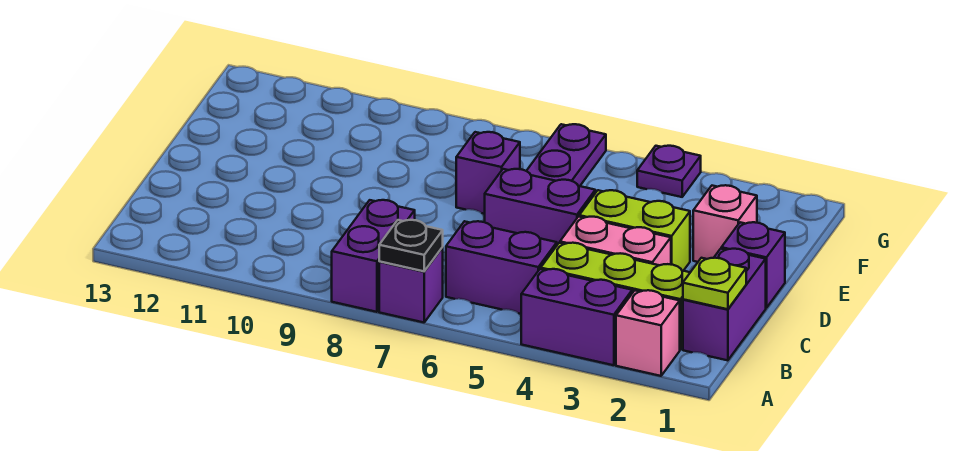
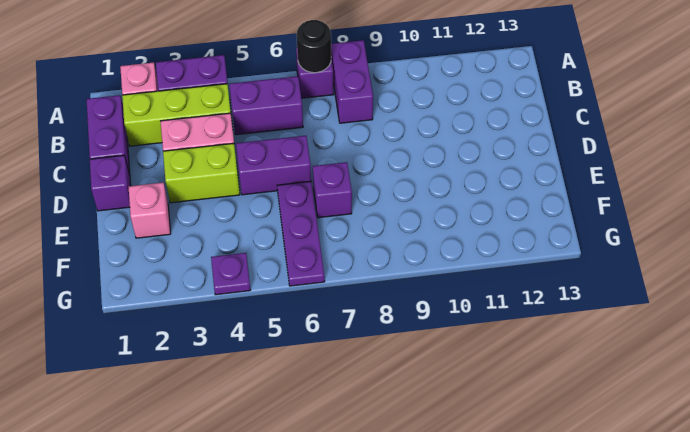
black 1x1 plate [379,220,443,271] -> black 1x1 round brick [297,20,331,73]
lime 1x1 plate [683,258,746,309] -> none

